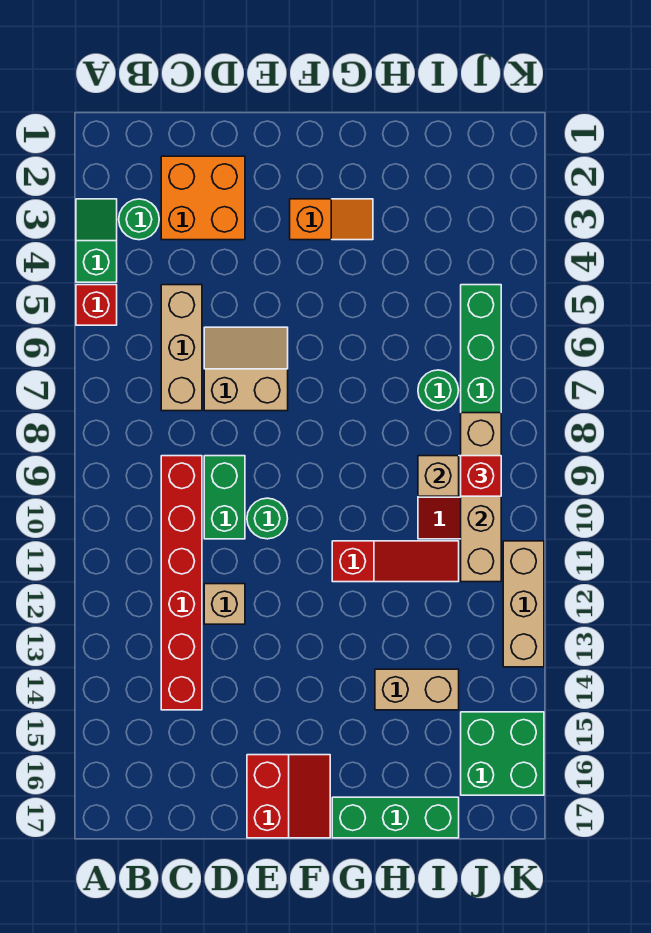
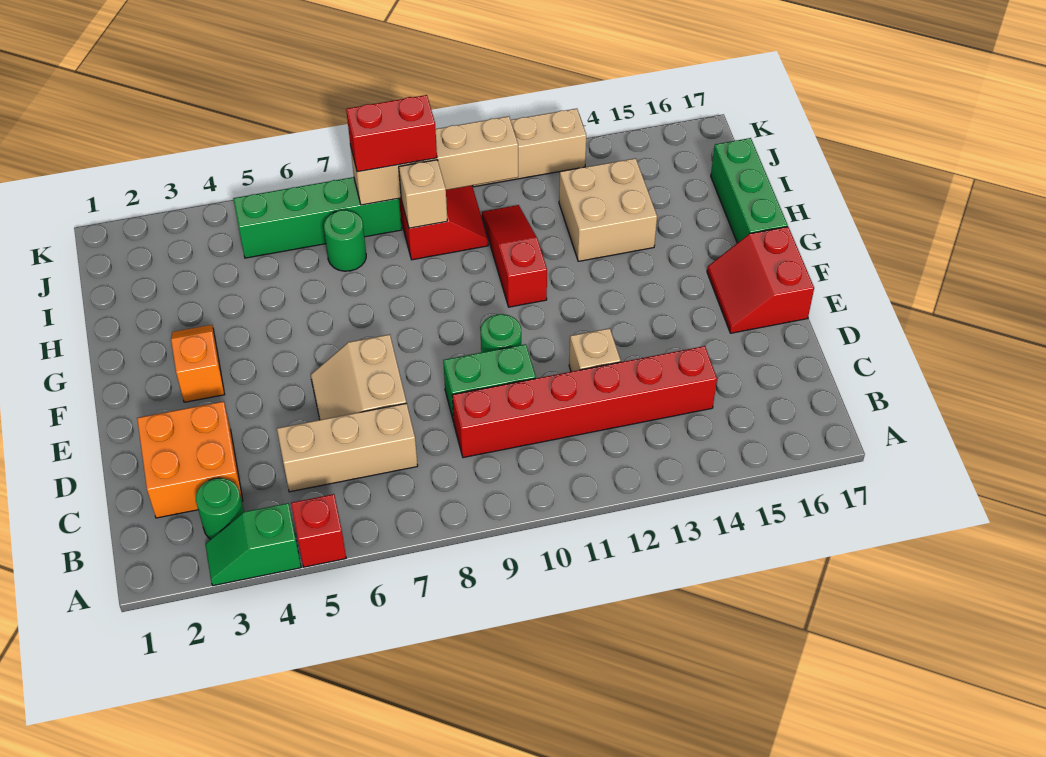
red 2x2 slope [247,755,330,838] -> red 2x2 slope turned to [707,227,814,333]
tan 1x2 brick [375,669,459,710] -> tan 2x2 brick [559,158,657,261]
red 1x1 brick [461,456,501,496] -> red 1x2 brick [346,95,437,172]
green 2x2 brick [461,712,544,795] -> none

